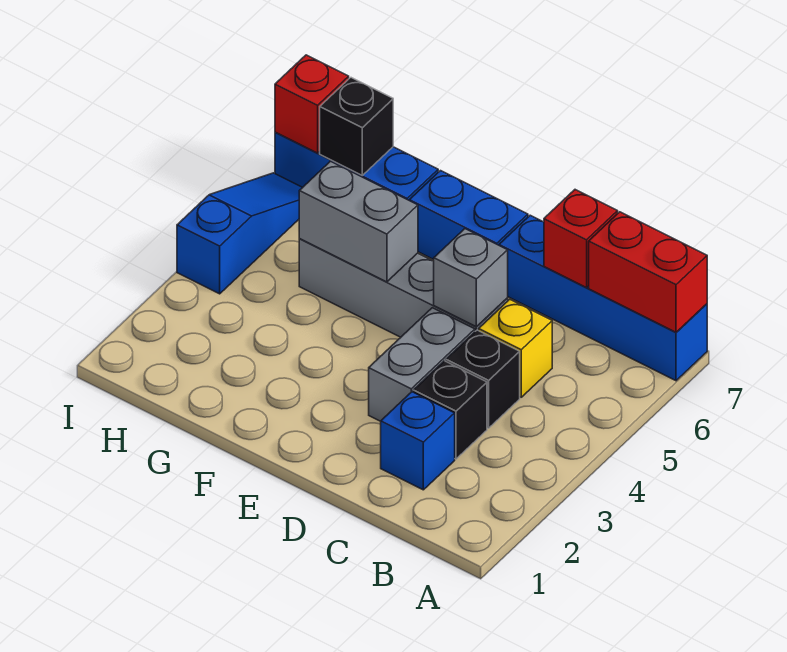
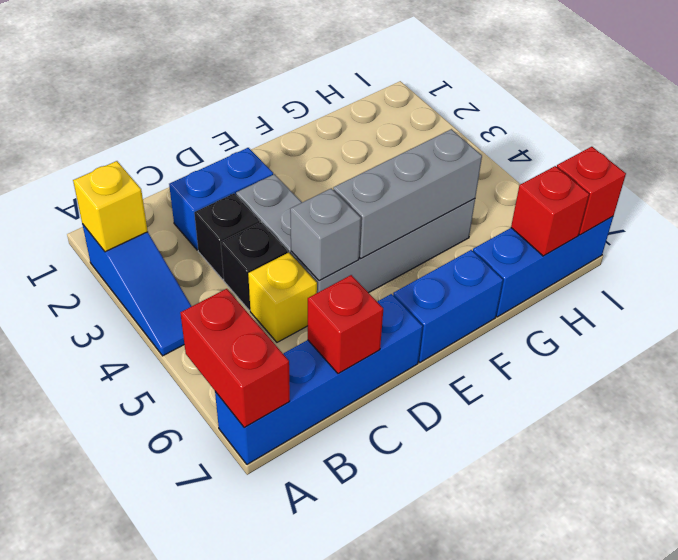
none -> yellow 1x1 brick [73,161,148,252]
red 1x2 brick [589,212,707,332] -> red 1x2 brick turned to [180,289,290,428]
blue 1x1 brick [381,392,455,490] -> blue 1x2 brick [169,148,273,250]
grey 1x2 brick [299,161,418,282] -> grey 1x3 brick [333,129,482,259]
black 1x1 brick [320,78,393,175] -> red 1x1 brick [511,166,589,256]
blue 1x3 slope [177,173,303,294] -> blue 1x3 slope moved to [82,224,192,356]

